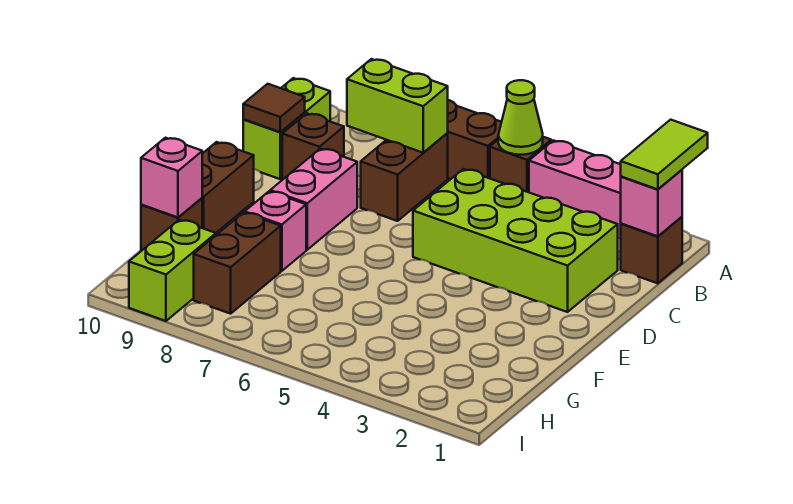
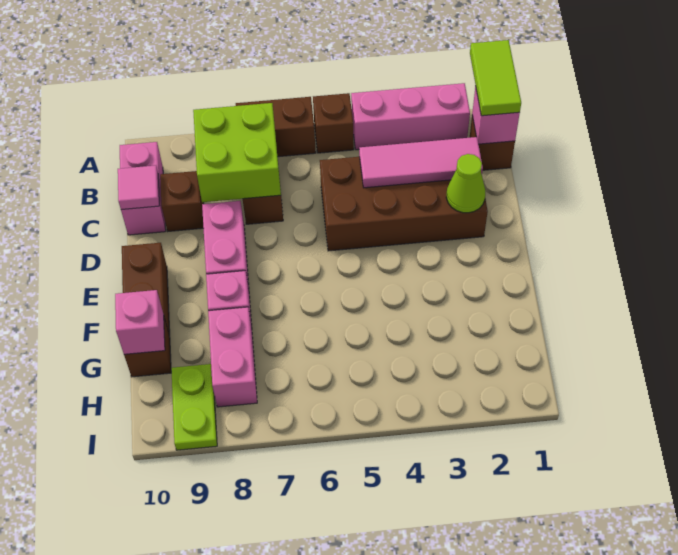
lime 1x1 cone [498,80,543,155] -> lime 1x1 cone moved to [446,154,485,213]
lime 1x2 brick [347,59,448,153] -> lime 2x2 brick [193,103,281,202]
lime 1x2 brick [243,78,330,179] -> pink 1x2 brick [120,142,166,235]
lime 2x4 brick [413,169,618,312] -> brown 2x4 brick [320,157,488,251]
none -> pink 1x3 tile [359,137,483,188]
brown 1x1 tile [243,84,305,132] -> pink 1x1 tile [118,165,159,210]
brown 1x2 brick [194,213,281,314] -> pink 1x2 brick [208,307,257,407]
lime 1x2 brick [129,220,216,321] -> lime 1x2 plate [171,364,217,450]

